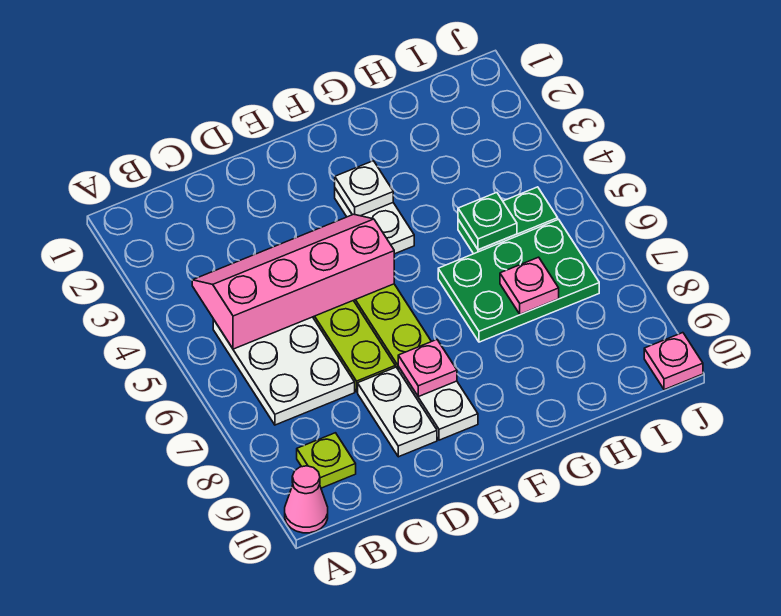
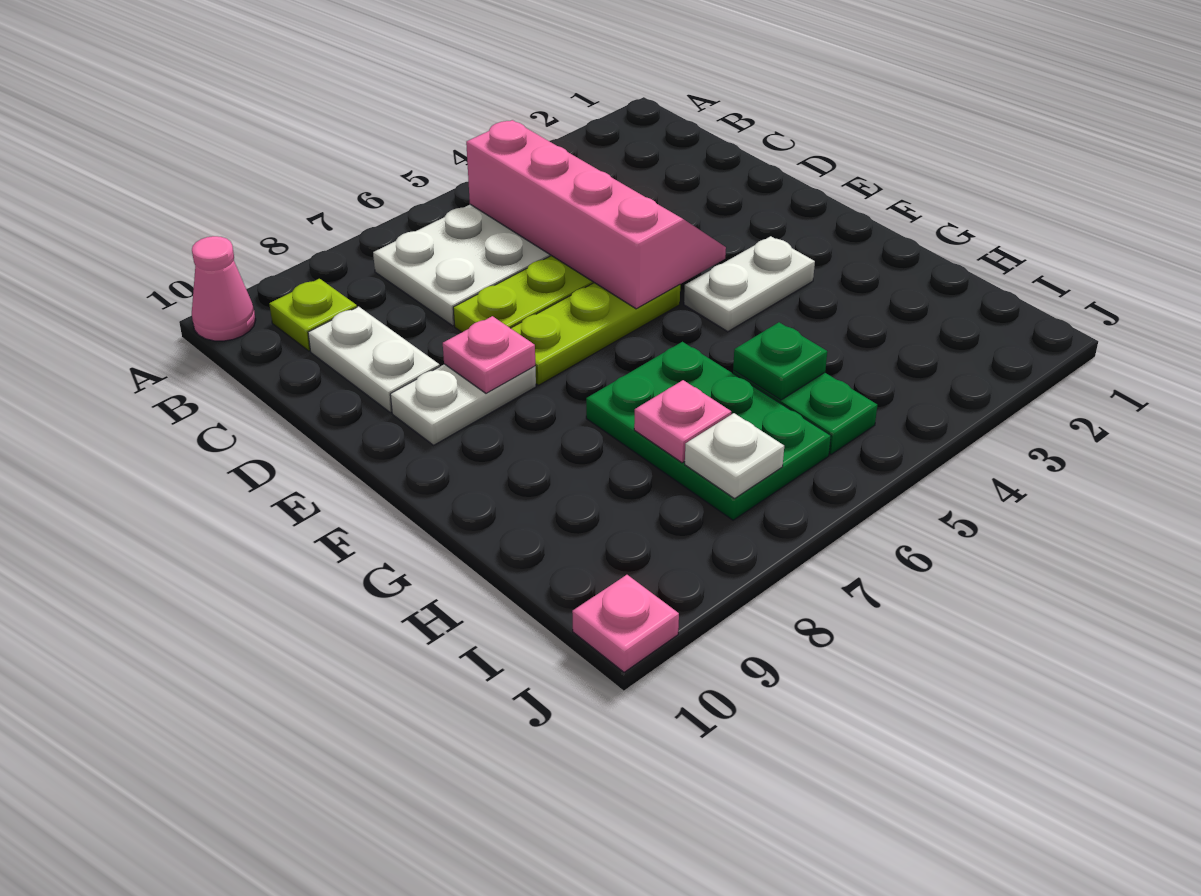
white 1x2 plate [358,367,437,457] -> white 1x2 plate turned to [308,307,440,412]
white 1x1 plate [335,161,393,216] -> white 1x1 plate moved to [685,413,784,499]

